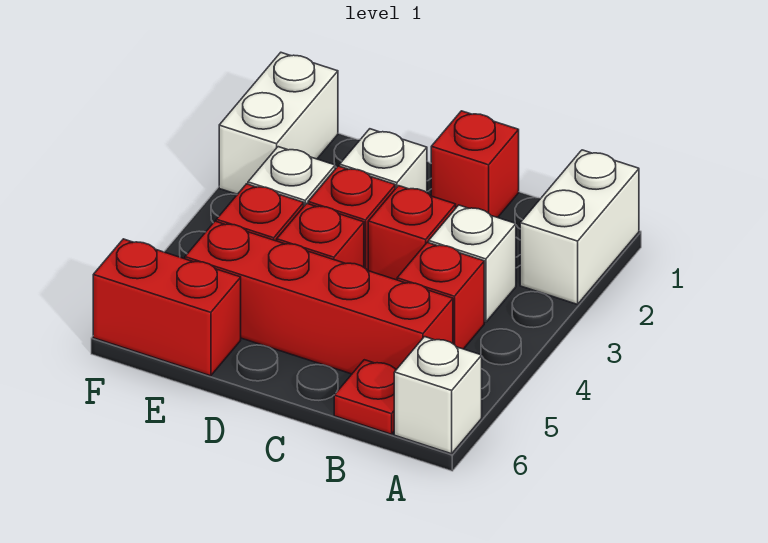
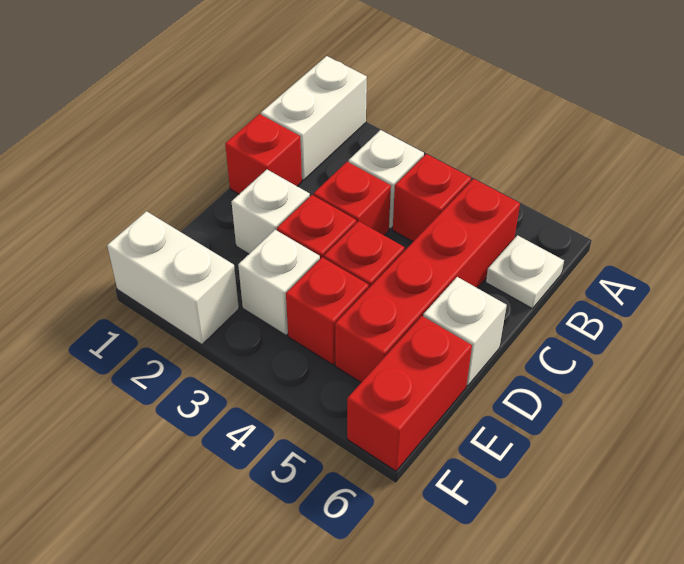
white 1x2 brick [520,150,639,304] -> white 1x2 brick turned to [261,56,367,180]
white 1x1 brick [394,337,482,454] -> white 1x1 brick moved to [423,277,507,386]
red 1x1 plate [334,360,396,434] -> white 1x1 plate [486,235,564,309]

